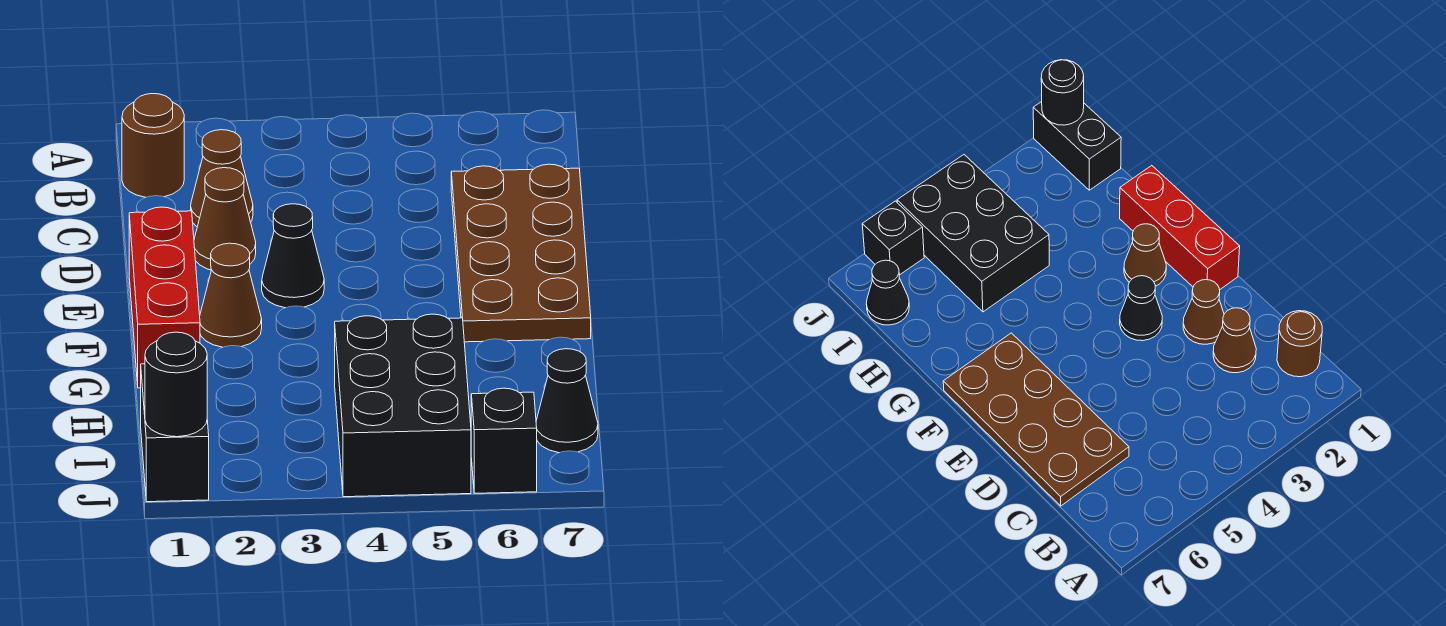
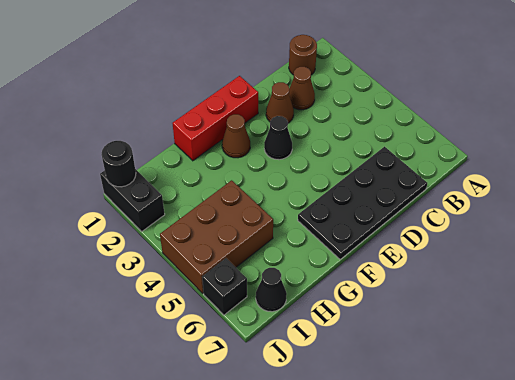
brown 2x4 plate [451,164,591,342] -> black 2x4 plate [298,147,427,259]
black 2x3 brick [335,314,471,497] -> brown 2x3 brick [160,180,273,293]
black 1x2 brick [141,364,209,502] -> black 1x2 brick turned to [100,169,165,231]

